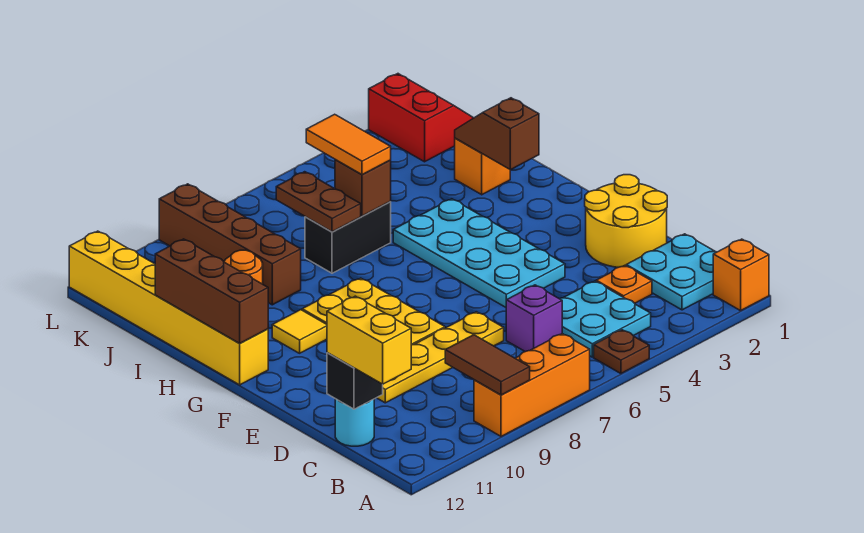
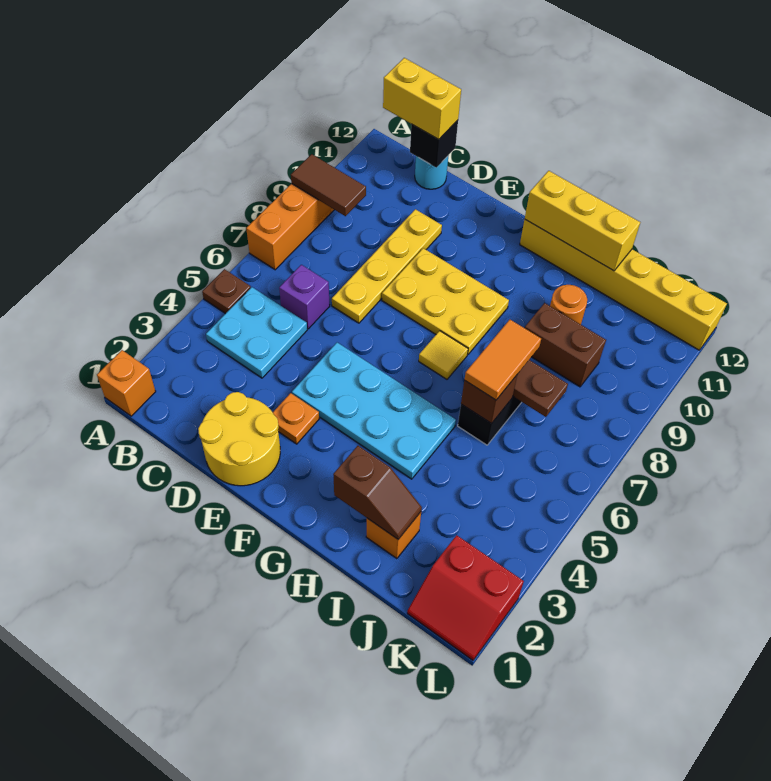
cyan 2x2 plate [626,234,716,310] -> none
orange 1x1 plate [596,265,652,303] -> orange 1x1 plate moved to [273,393,319,444]
yellow 1x1 tile [272,310,327,353] -> yellow 1x1 tile moved to [419,331,468,379]
brown 1x3 brick [155,239,268,343] -> yellow 1x3 brick [525,171,640,271]
orange 1x2 tile [306,114,391,175] -> orange 1x2 tile turned to [464,320,541,400]
brown 1x4 brick [159,184,301,305] -> brown 1x2 brick [525,303,606,387]

